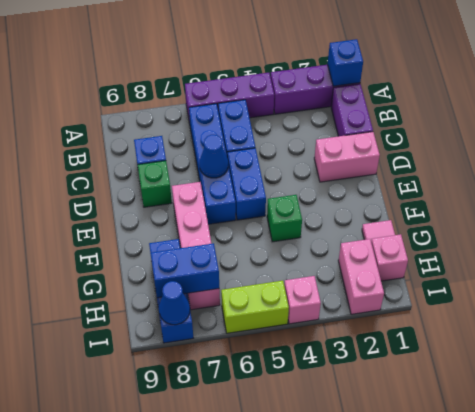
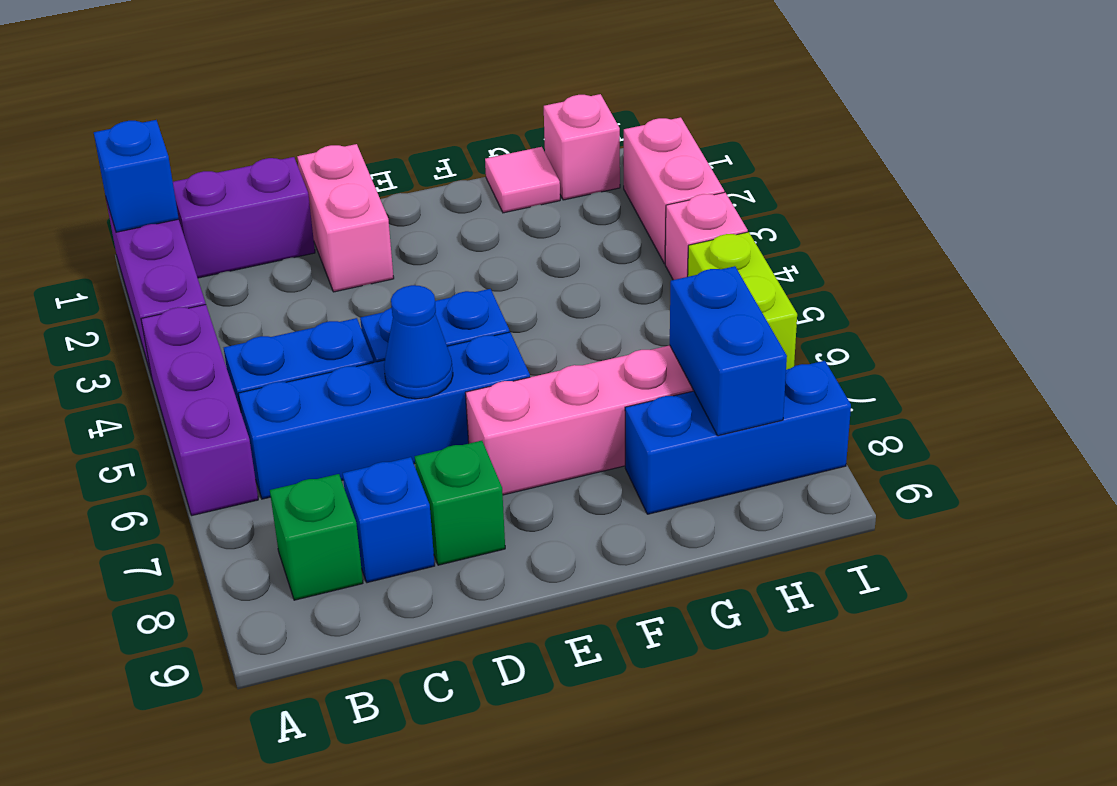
green 1x1 brick [267,195,302,242] -> green 1x1 brick moved to [270,474,363,600]
pink 1x2 brick [338,239,384,314] -> pink 1x2 brick turned to [624,117,724,263]
blue 1x1 cone [159,281,190,325] -> none

